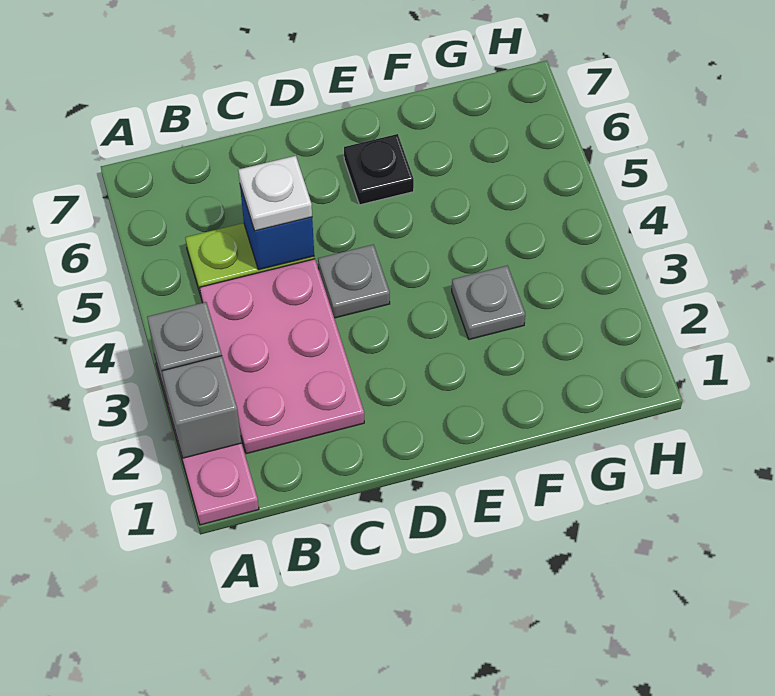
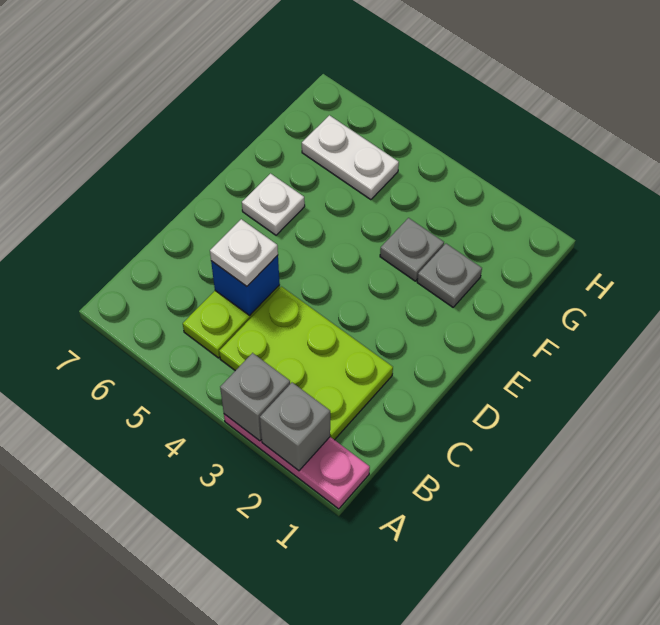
pink 2x3 plate [200,259,364,454] -> lime 2x3 plate [219,287,393,440]
grey 1x1 plate [318,245,390,318] -> grey 1x1 plate moved to [417,244,482,307]
black 1x1 plate [344,134,414,205] -> white 1x1 plate [242,174,305,235]
none -> white 1x2 plate [302,115,399,200]

